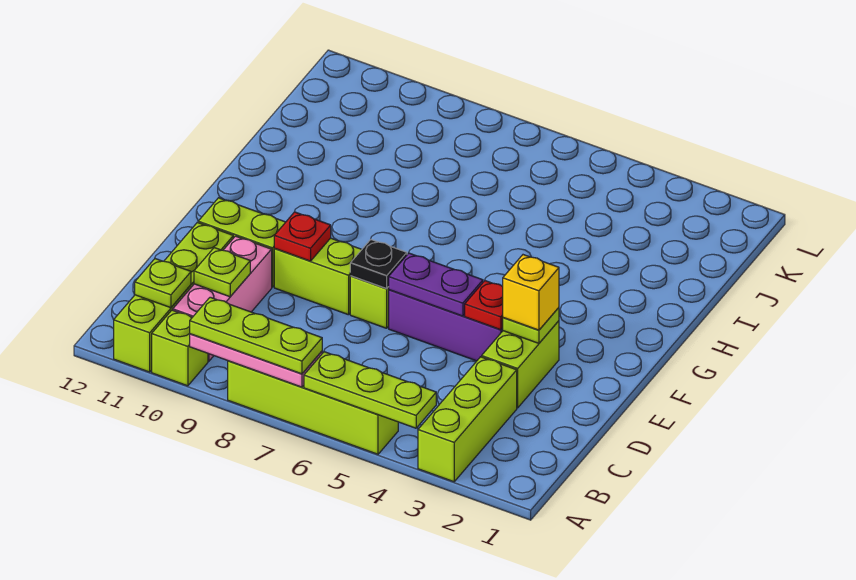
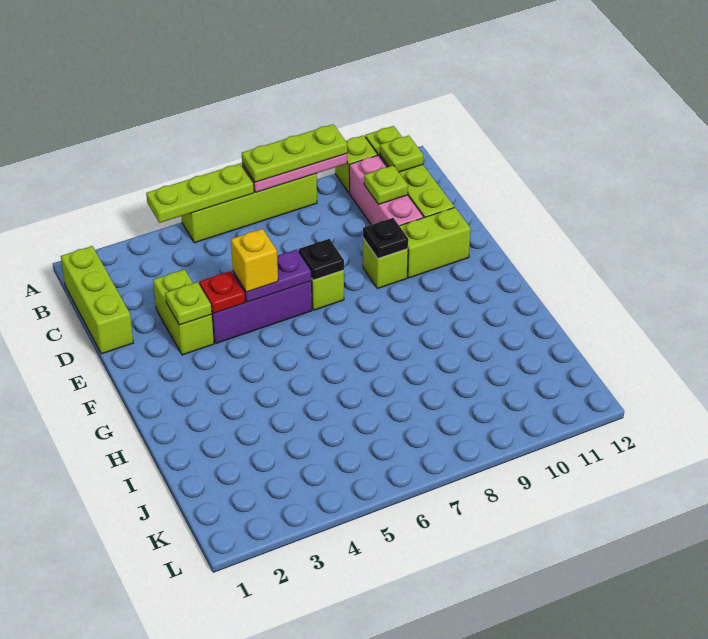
lime 1x3 brick [418,357,517,482] -> lime 1x3 brick moved to [61,246,133,354]
yellow 1x1 brick [503,255,559,330] -> yellow 1x1 brick moved to [231,229,278,292]
lime 1x2 brick [274,238,362,315] -> lime 1x1 brick [363,238,408,289]
red 1x1 plate [274,212,331,261] -> black 1x1 plate [363,218,408,258]

